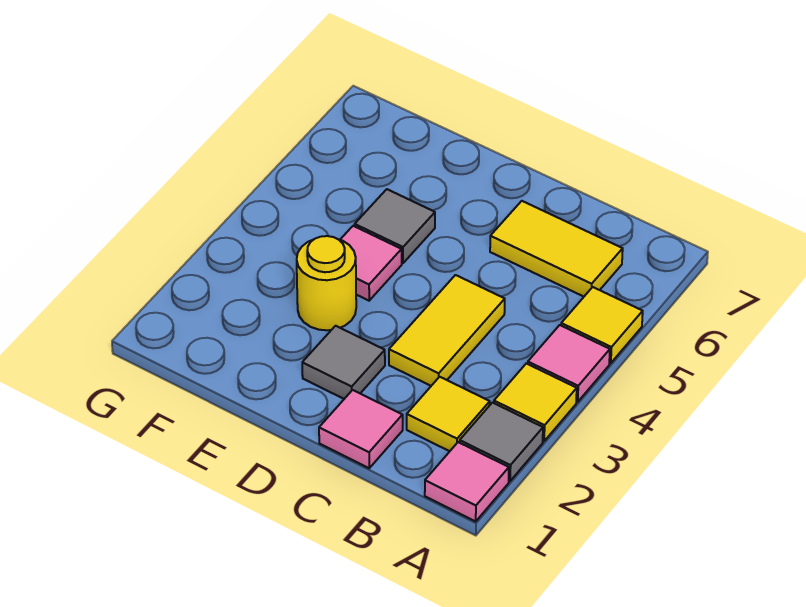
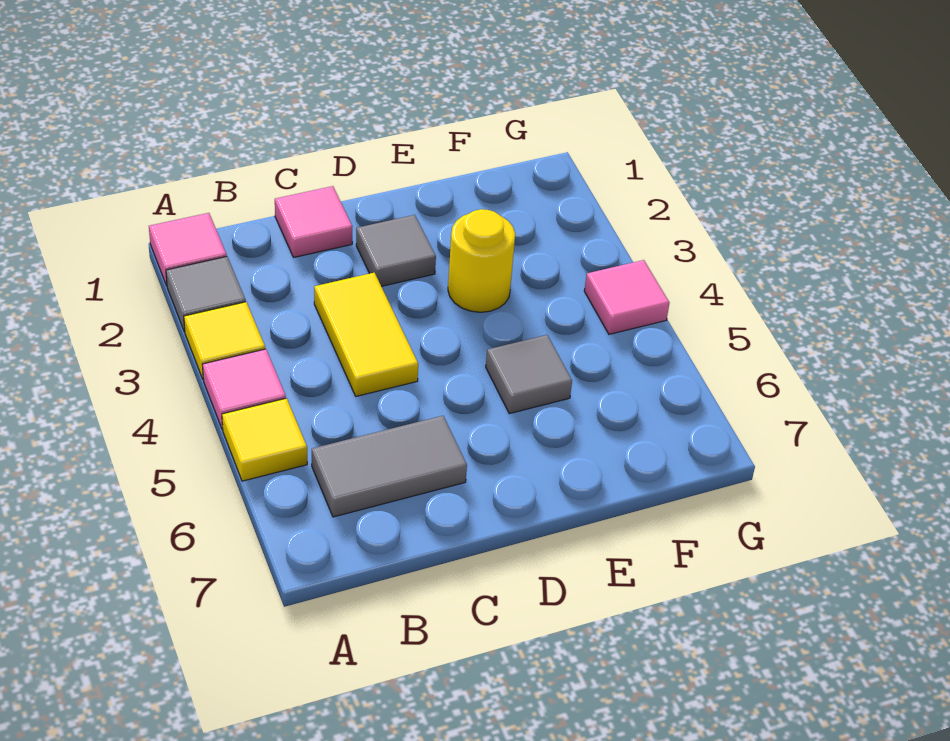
yellow 1x1 tile [407,377,490,451] -> none
yellow 1x2 tile [490,201,623,297] -> grey 1x2 tile [312,416,467,517]
pink 1x1 tile [340,226,402,301] -> pink 1x1 tile moved to [584,260,669,334]

